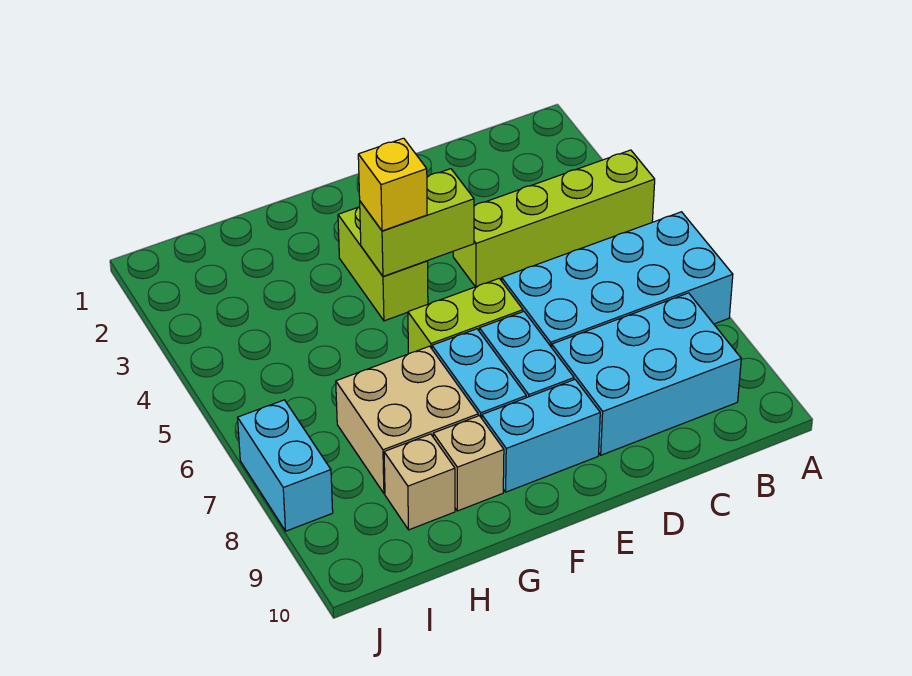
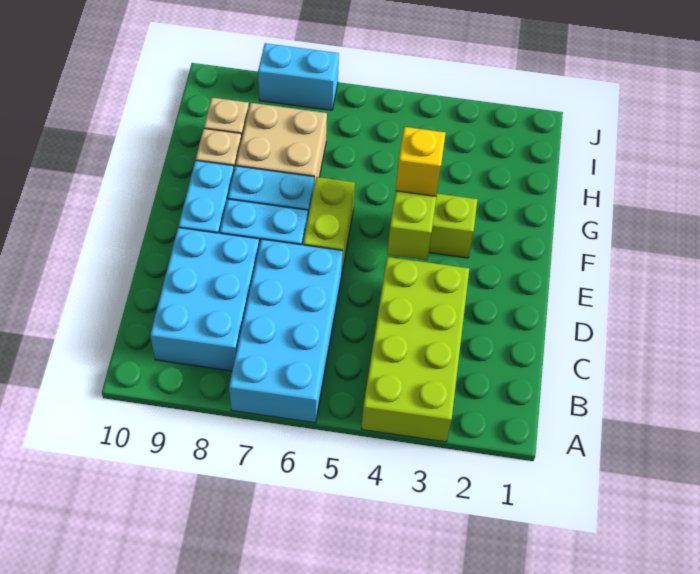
lime 1x4 brick [453,150,655,287] -> lime 2x4 brick [362,257,469,442]

